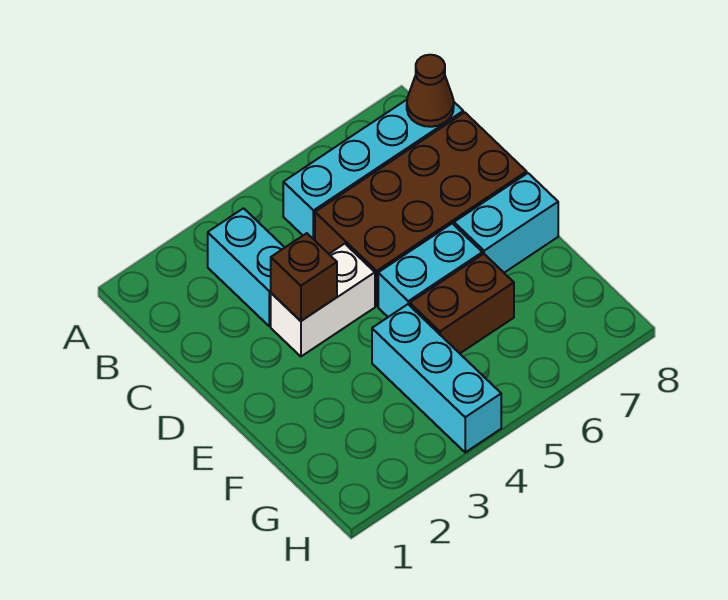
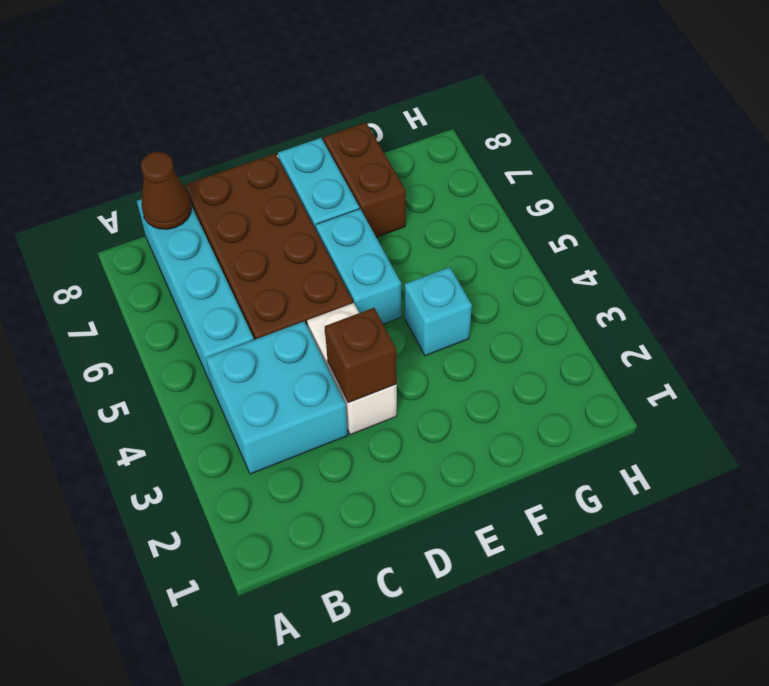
cyan 1x2 brick [208,208,285,326] -> cyan 2x2 brick [206,321,348,474]
cyan 1x3 brick [372,304,501,452] -> cyan 1x1 brick [404,267,472,356]
brown 1x2 brick [410,254,514,353] -> brown 1x2 brick moved to [324,122,406,237]

